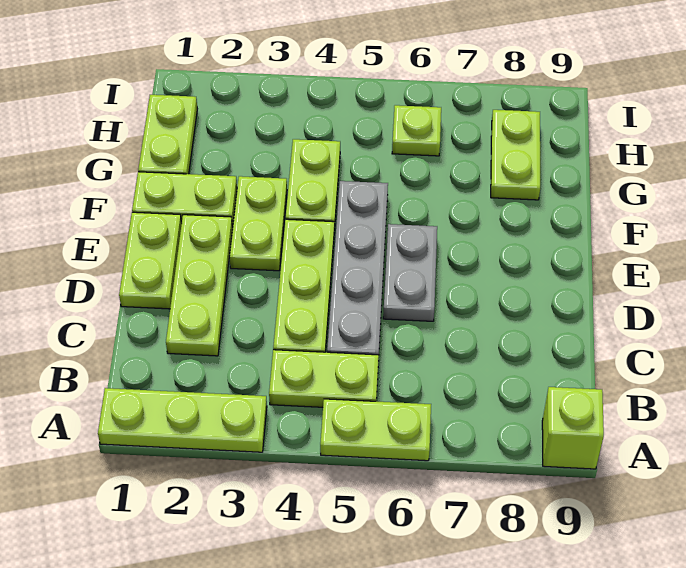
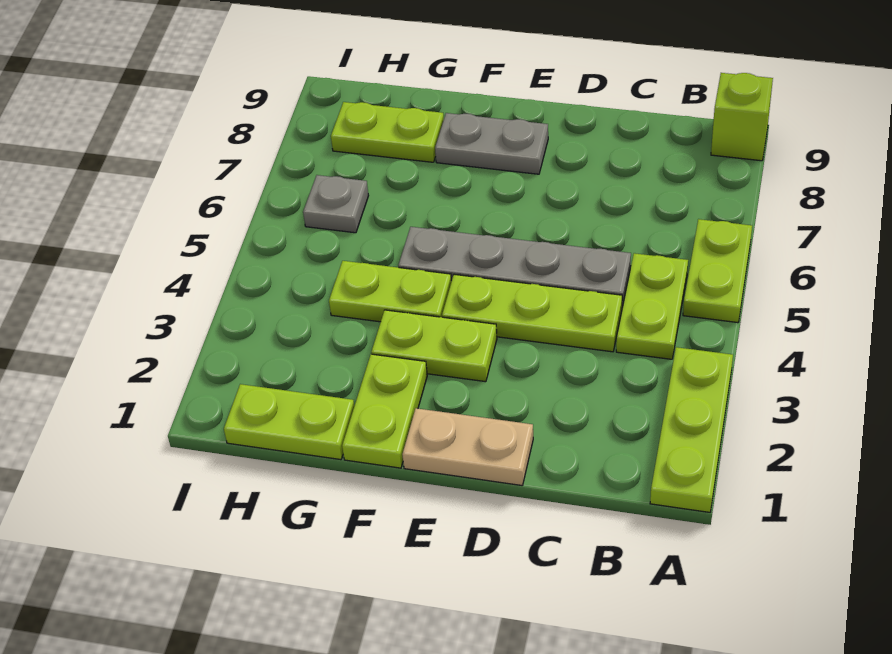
lime 1x3 plate [166,215,233,356] -> none
lime 1x2 plate [119,212,182,309] -> tan 1x2 plate [402,408,533,485]
grey 1x2 plate [383,224,437,321] -> grey 1x2 plate moved to [435,113,548,174]
lime 1x1 plate [392,105,441,156] -> grey 1x1 plate [303,175,369,233]

